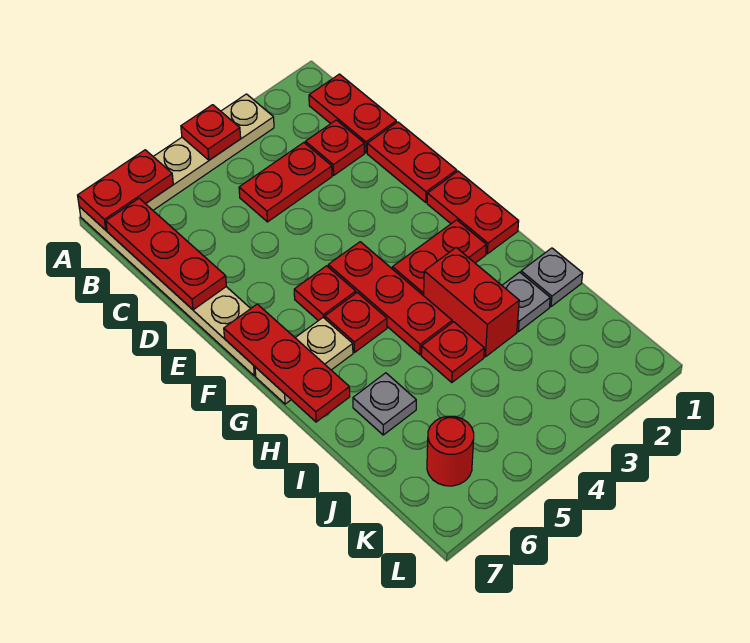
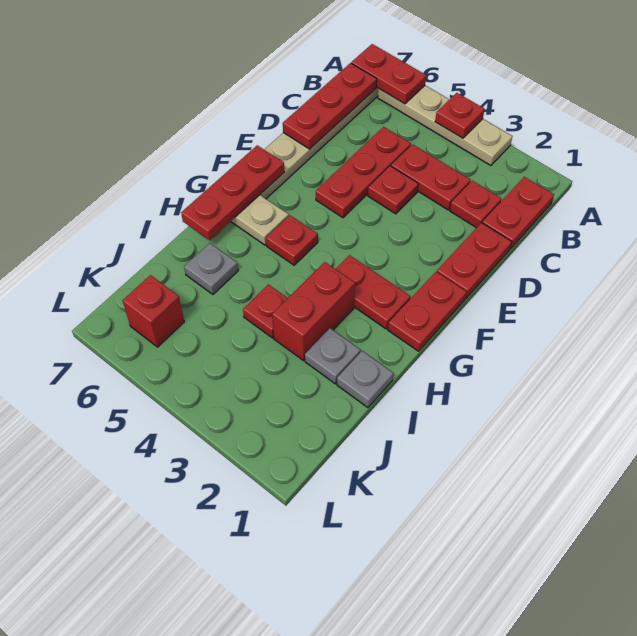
red 1x3 plate [328,242,452,355] -> red 1x3 plate moved to [316,127,411,218]
red 1x1 plate [294,266,356,321] -> red 1x1 plate moved to [368,166,418,214]
red 1x1 round brick [427,416,474,486] -> red 1x1 brick [123,275,184,347]

